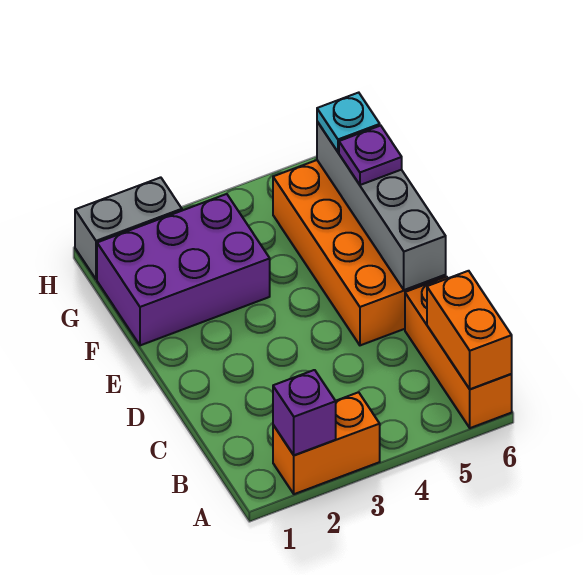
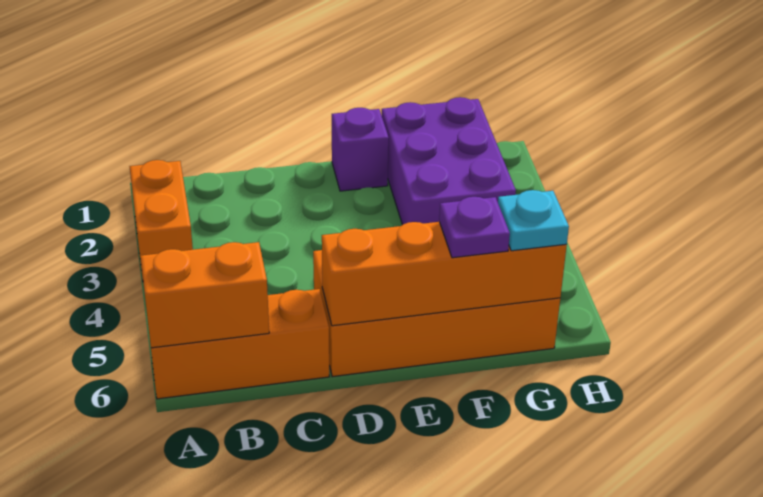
purple 1x1 brick [273,370,336,455] -> purple 1x1 brick moved to [332,108,389,191]
grey 1x4 brick [317,122,446,290] -> orange 1x4 brick [322,222,567,326]
grey 1x2 brick [75,177,182,279] -> none

